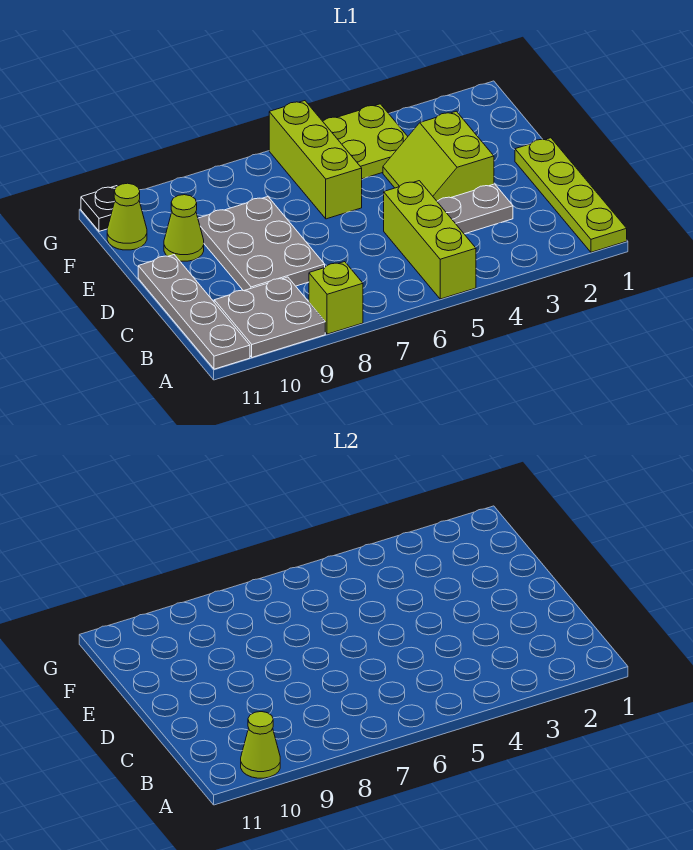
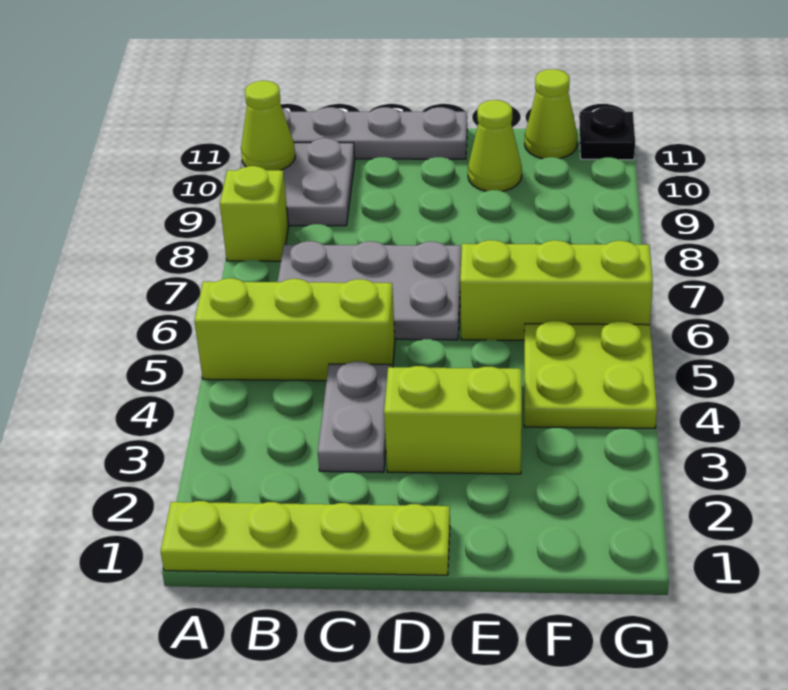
grey 2x3 plate [198,197,325,291] -> grey 2x3 plate moved to [278,241,461,340]

